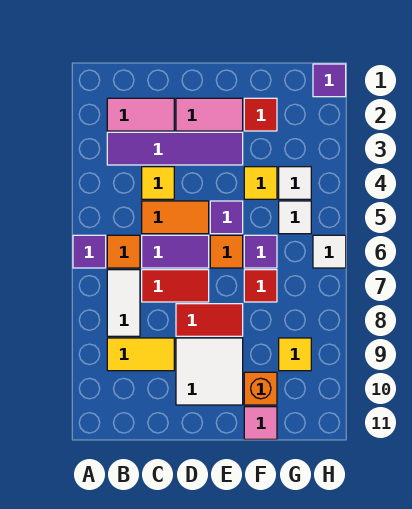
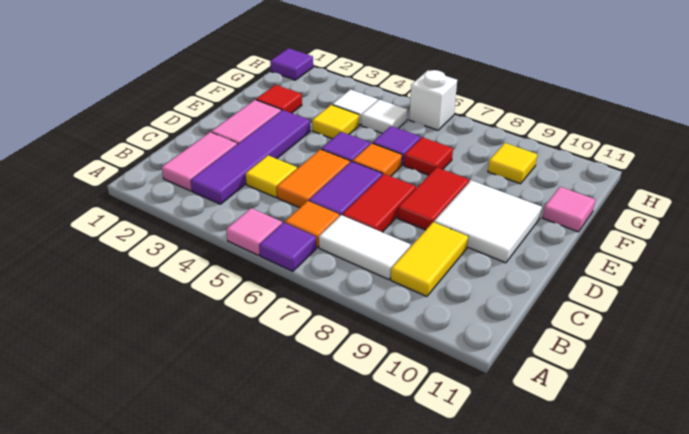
none -> pink 1x1 tile [226,208,282,255]
orange 1x1 brick [244,372,277,405] -> none
white 1x1 tile [313,235,346,268] -> white 1x1 brick [409,70,457,130]

